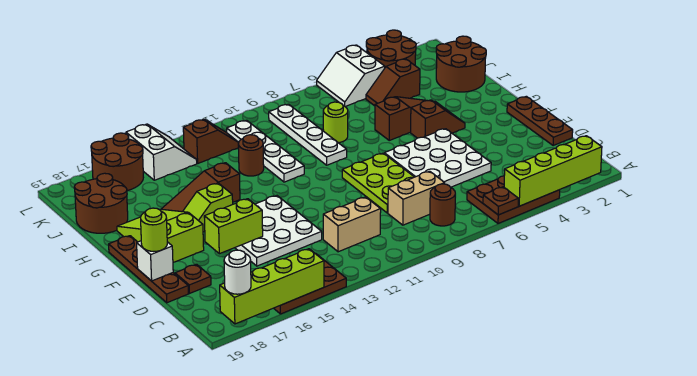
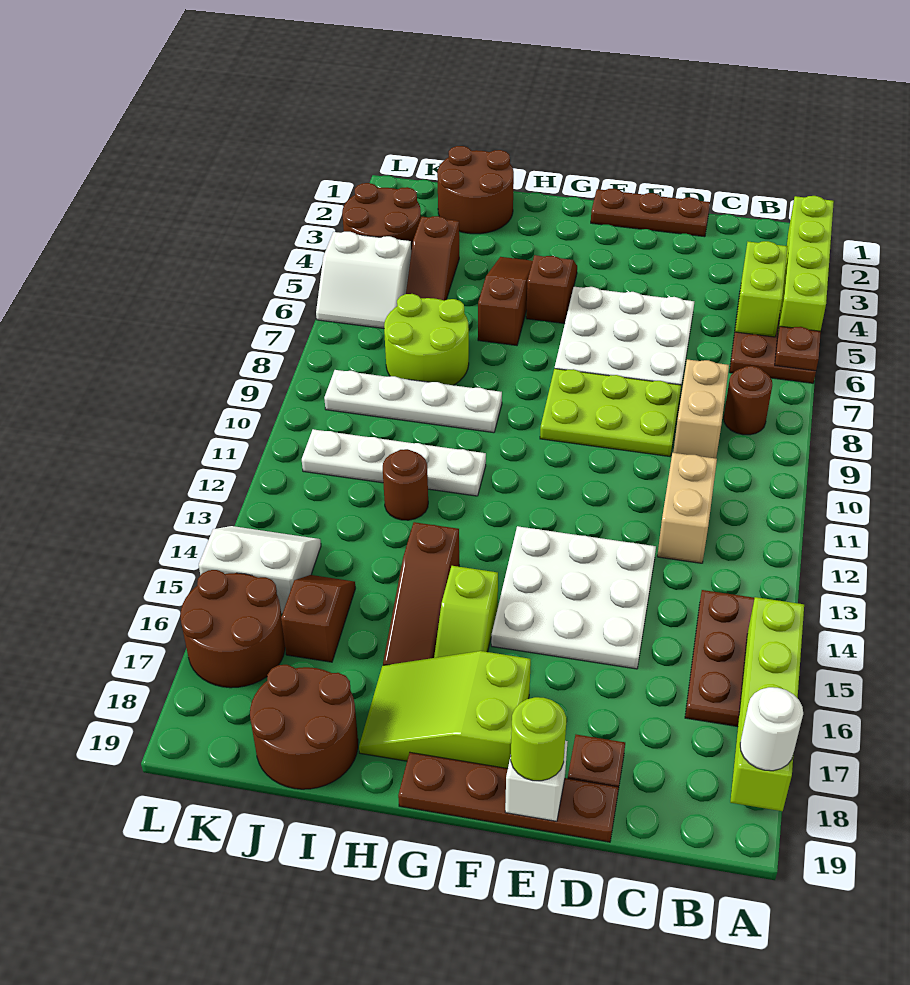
lime 1x2 brick [204,199,263,254] -> lime 1x2 brick moved to [735,241,788,337]
lime 1x1 round brick [323,102,348,143] -> lime 2x2 round brick [384,294,469,385]
brown 1x2 slope [183,119,239,163] -> brown 1x2 slope moved to [281,575,355,662]

